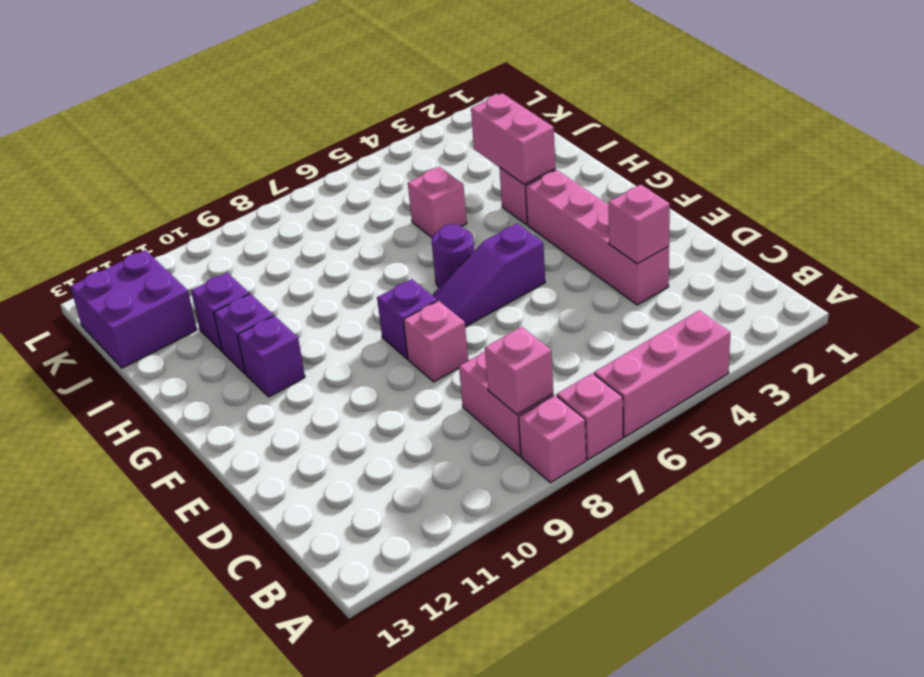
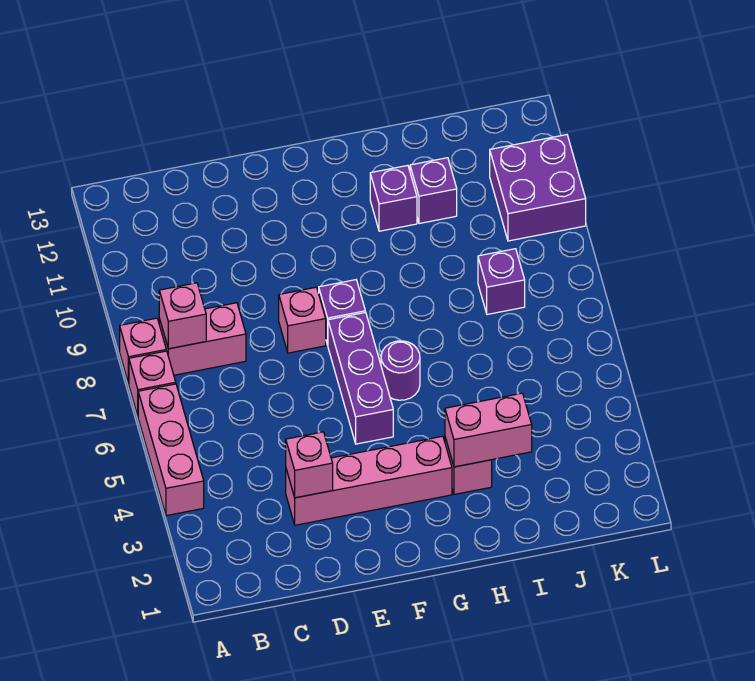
purple 1x3 slope [432,224,545,327] -> purple 1x3 brick [328,312,393,444]
purple 1x1 brick [238,316,305,397] -> purple 1x1 brick moved to [478,249,525,314]
pink 1x1 brick [408,167,467,237] -> none
purple 2x2 brick [70,250,197,368] -> purple 2x2 brick moved to [490,135,586,241]

